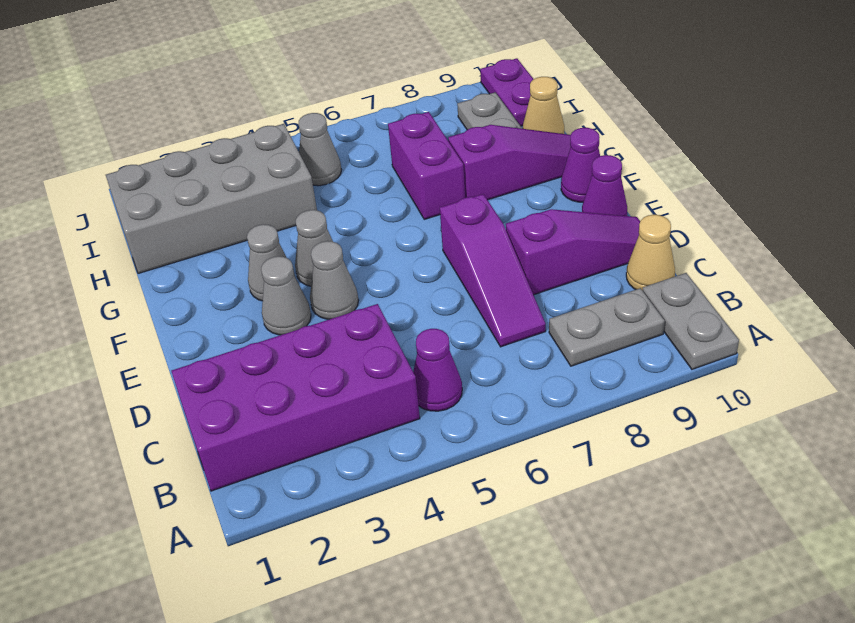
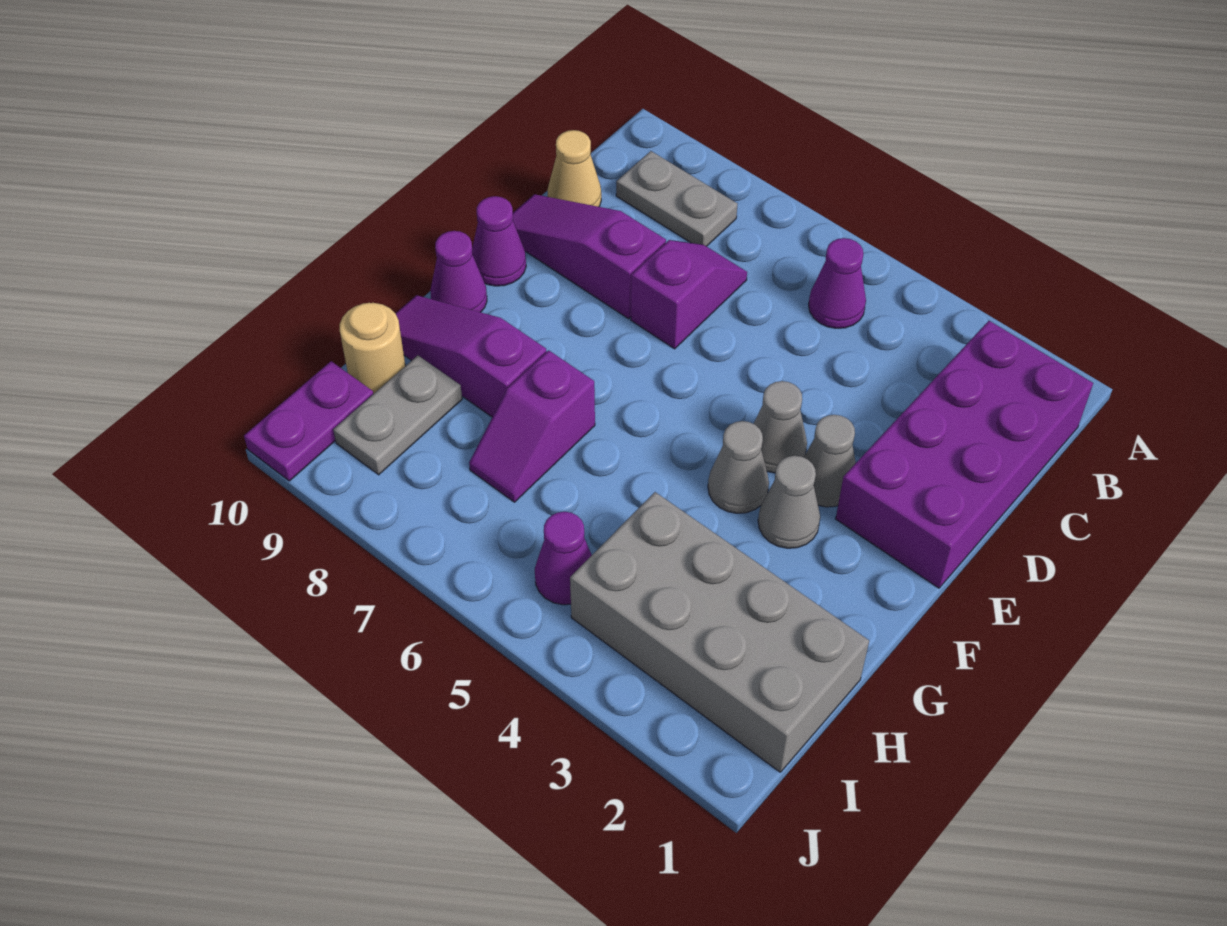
grey 1x2 plate [643,273,739,369] -> none
purple 2x4 brick [171,304,420,491] -> purple 2x4 brick turned to [836,321,1093,588]
purple 1x3 slope [440,194,546,347] -> purple 1x2 slope [631,240,747,349]
purple 1x2 brick [388,112,465,219] -> purple 1x2 slope [469,350,595,502]
tan 1x1 cone [522,77,564,134] -> tan 1x1 round brick [340,303,405,394]
grey 1x1 cone [299,113,341,186] -> purple 1x1 cone [535,512,592,605]

